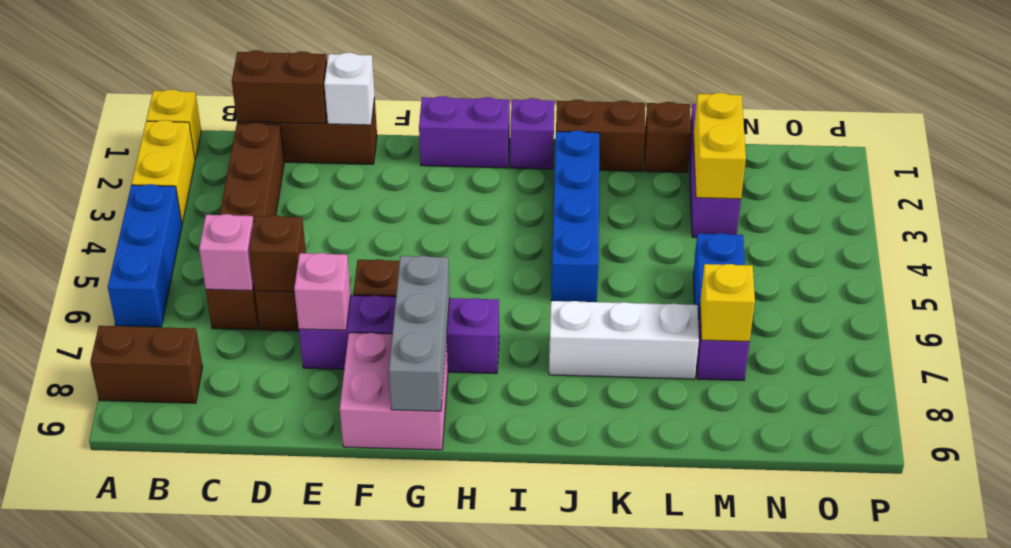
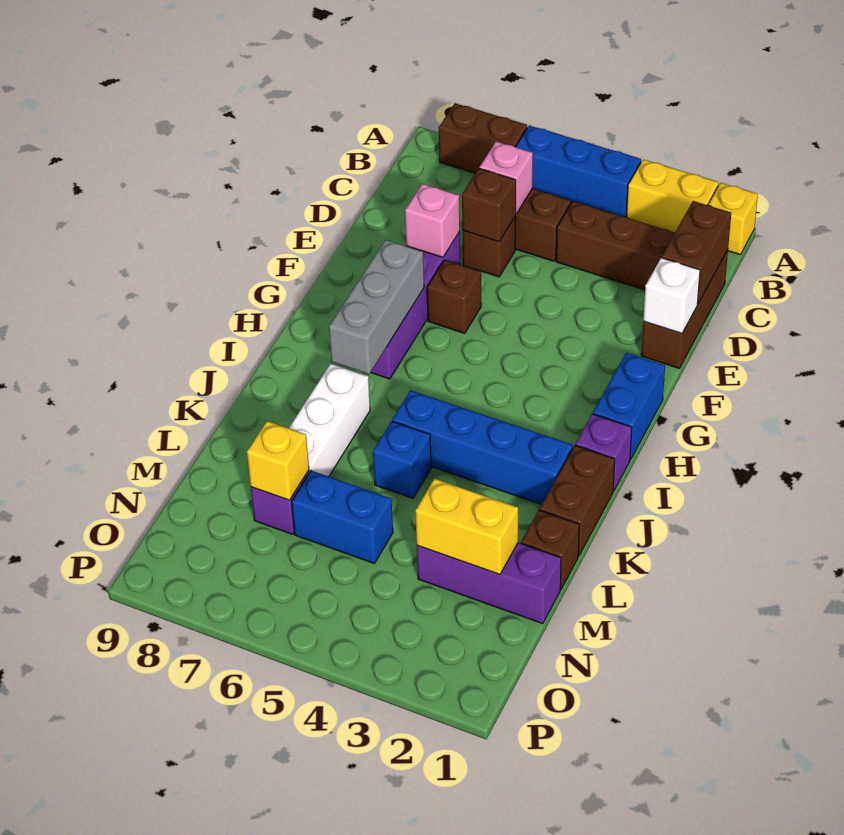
brown 1x2 brick [90,326,202,403] -> brown 1x2 brick turned to [439,103,527,173]
pink 2x2 brick [340,333,448,450] -> none
purple 1x2 brick [419,96,510,168] -> blue 1x2 brick [593,353,665,459]
grey 1x3 brick [389,256,450,411] -> grey 1x3 brick turned to [329,240,424,374]
none -> blue 1x1 brick [373,421,431,498]

